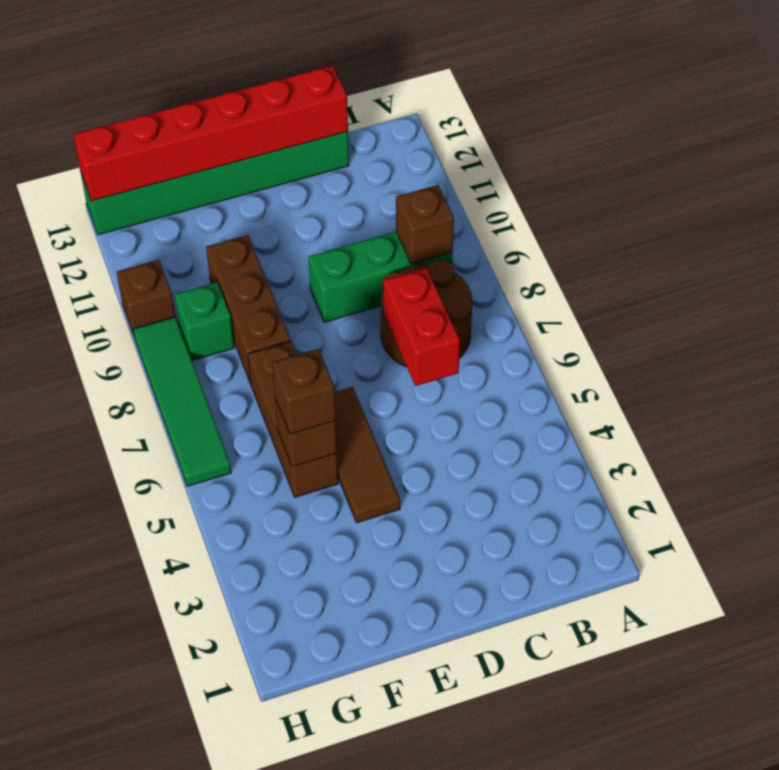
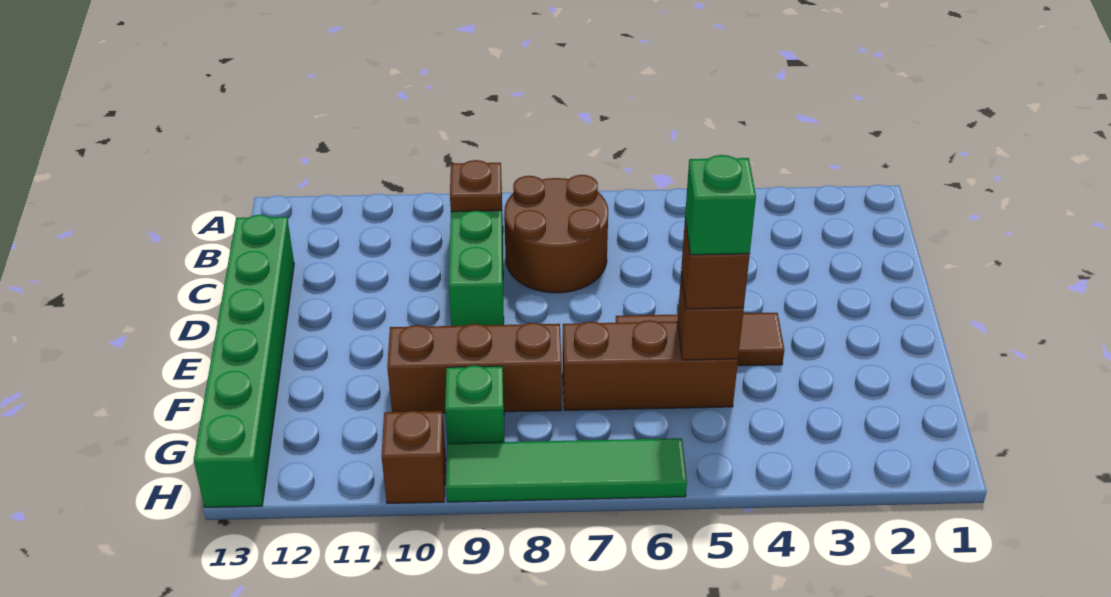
brown 1x1 brick [396,185,454,264] -> brown 1x1 plate [450,160,502,212]
red 1x2 brick [383,268,460,386] -> none
red 1x6 brick [73,66,348,201] -> none
none -> green 1x1 brick [685,155,756,255]

